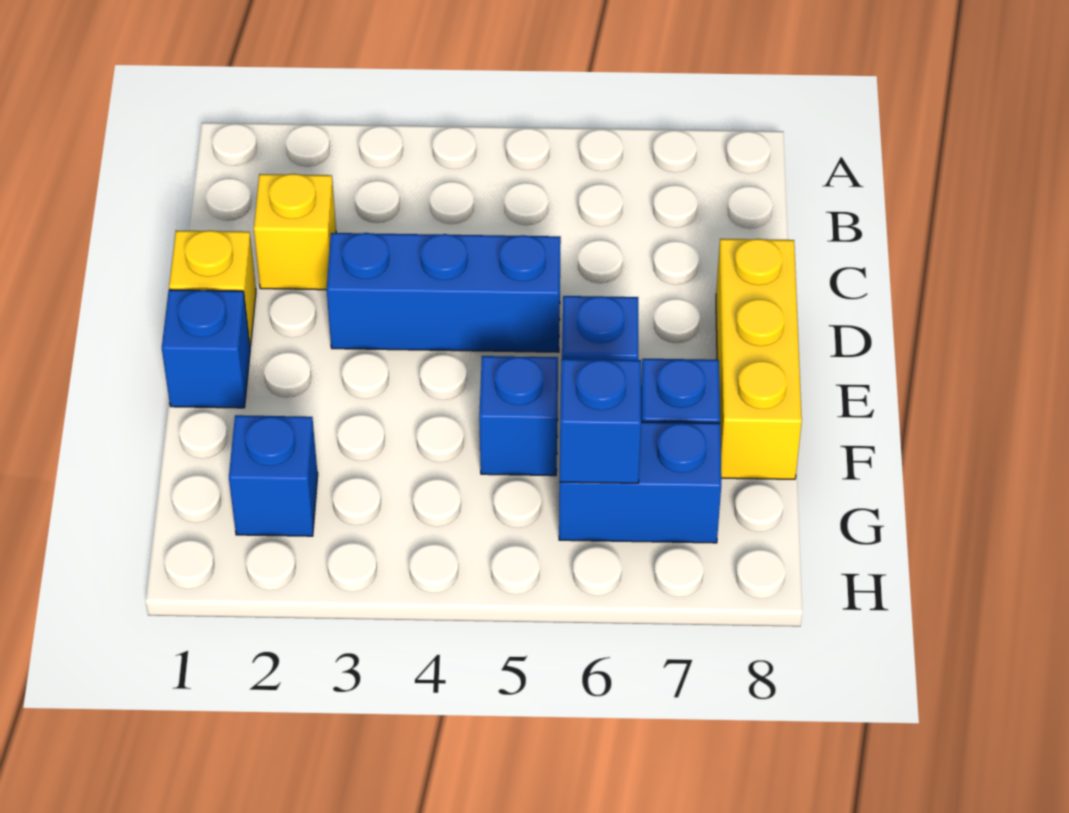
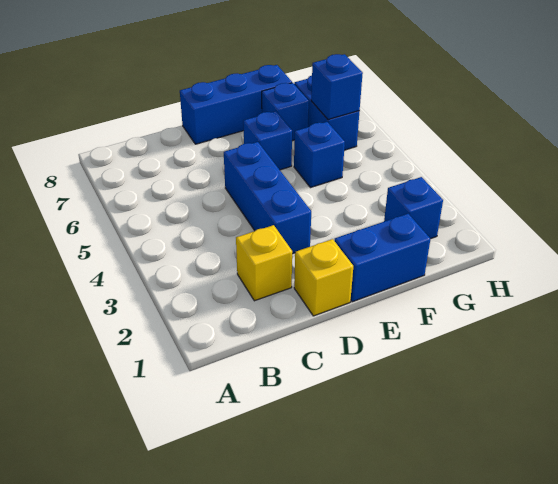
yellow 1x3 brick [716,239,802,479] -> blue 1x3 brick [180,65,292,144]
blue 1x1 brick [162,290,250,408] -> blue 1x2 brick [335,214,430,302]

